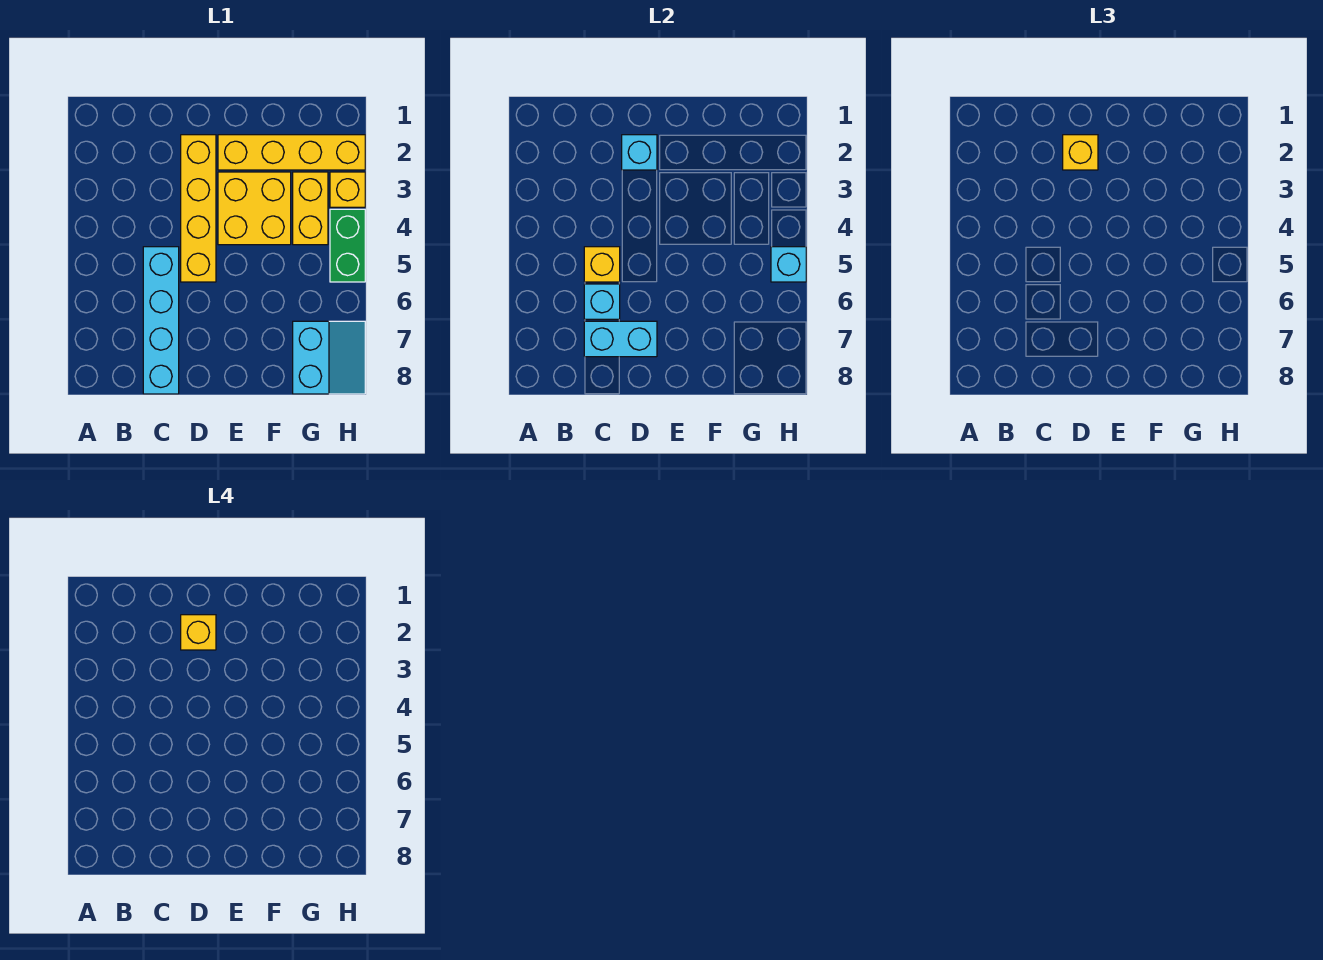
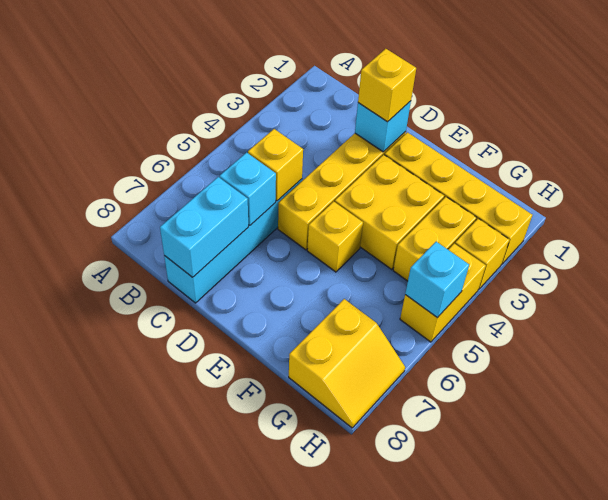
cyan 1x2 brick [584,321,657,357] -> cyan 1x2 brick turned to [160,177,248,277]
yellow 1x1 brick [181,615,216,650] -> yellow 1x1 brick moved to [307,202,363,272]
cyan 2x2 slope [293,321,365,394] -> yellow 2x2 slope [289,299,405,428]
green 1x2 brick [330,209,365,282] -> yellow 1x2 brick [400,244,486,342]

